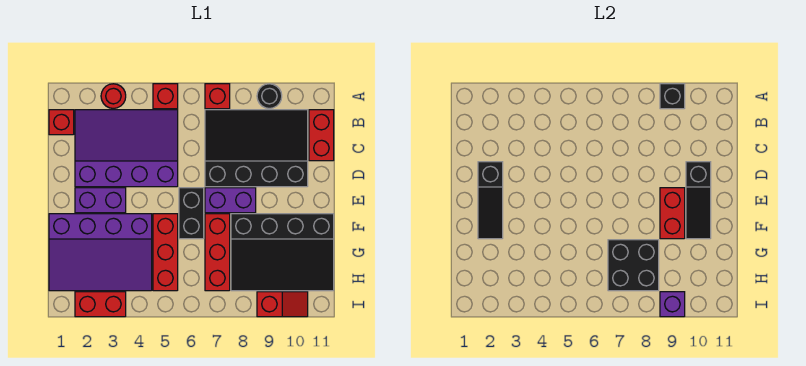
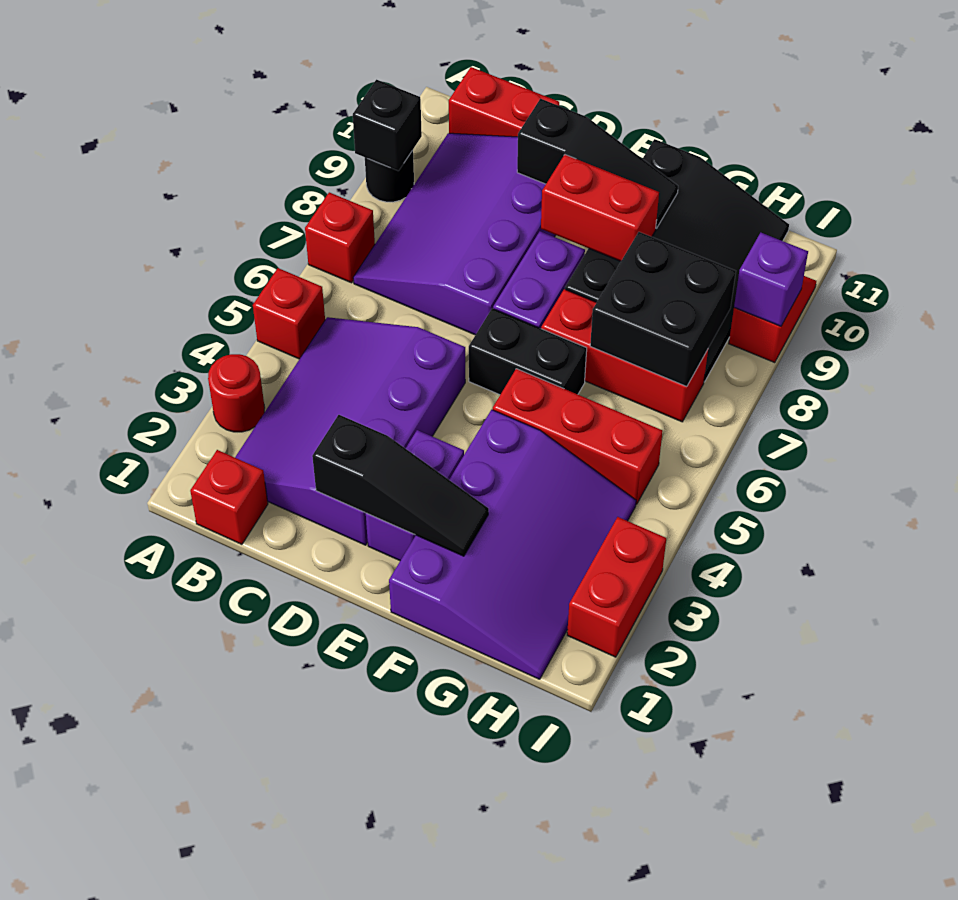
black 3x4 slope [205,110,308,187] -> purple 3x4 slope [353,133,556,335]

